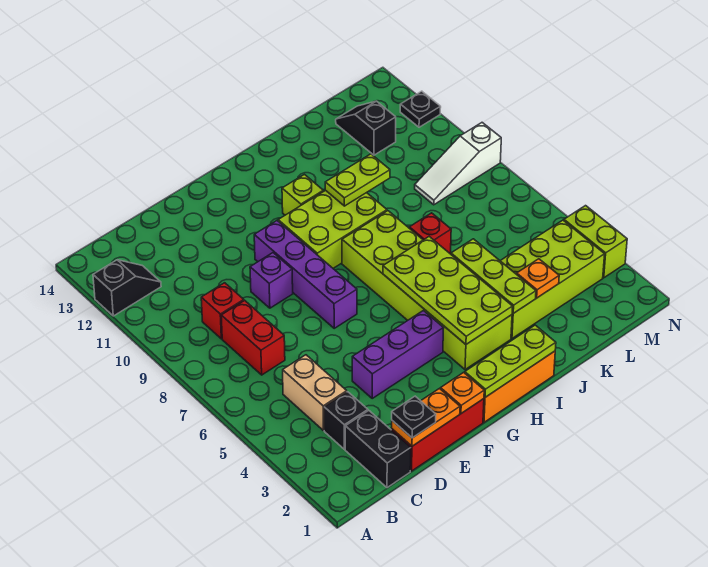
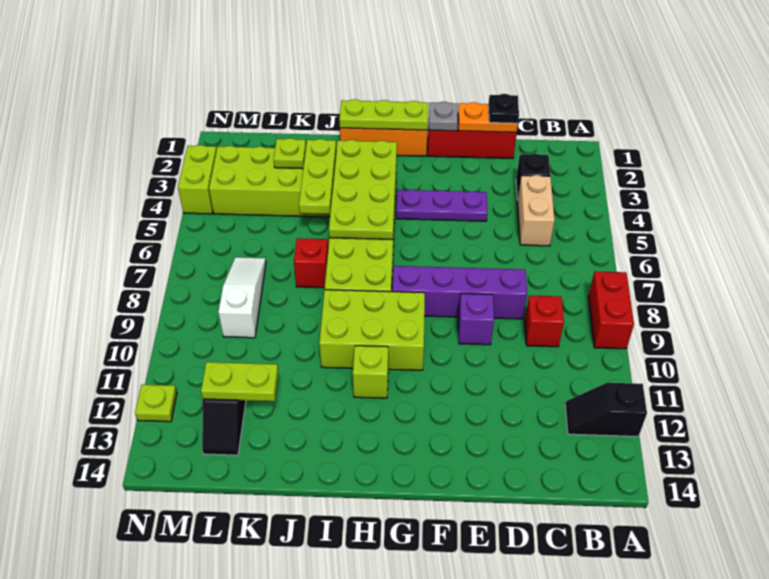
black 1x2 brick [345,411,411,488] -> none
red 1x2 brick [221,300,285,375] -> red 1x2 brick moved to [588,271,634,349]
purple 1x3 brick [352,311,444,398] -> purple 1x3 plate [396,189,487,221]
orange 1x1 plate [441,372,484,413] -> grey 1x1 plate [429,102,458,131]
purple 1x4 brick [254,221,357,328] -> purple 1x4 brick turned to [392,266,527,319]
lime 1x2 plate [325,154,390,206] -> lime 1x2 plate moved to [201,362,278,401]
orange 1x1 plate [517,259,559,298] -> lime 1x1 plate [274,138,306,169]
white 1x3 slope [415,123,501,205] -> white 1x3 slope turned to [218,257,266,338]
black 1x1 plate [400,91,441,127] -> lime 1x1 plate [135,385,177,422]

